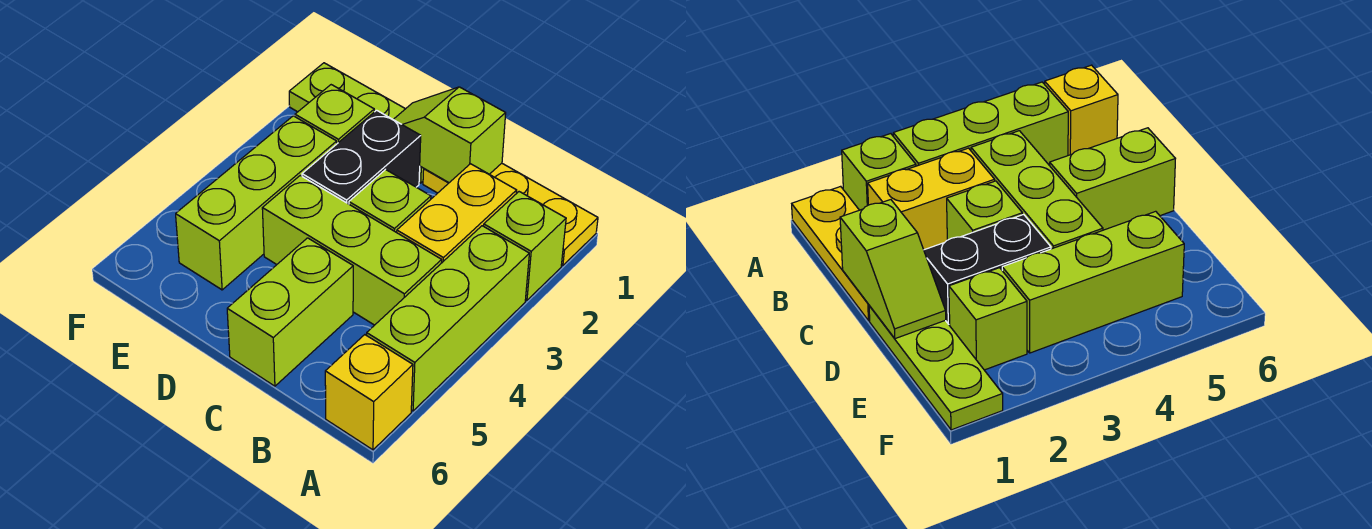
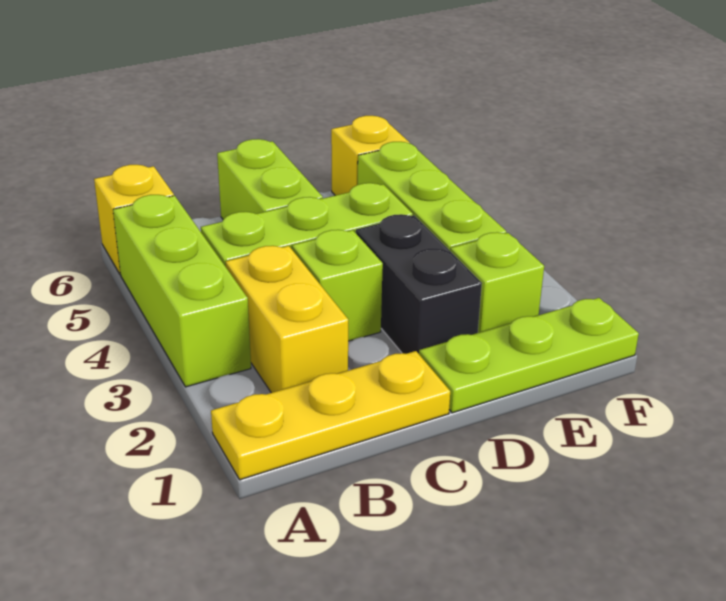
lime 1x1 brick [484,192,566,300] -> none
lime 1x2 slope [393,87,506,183] -> none
none -> yellow 1x1 brick [331,116,410,195]

